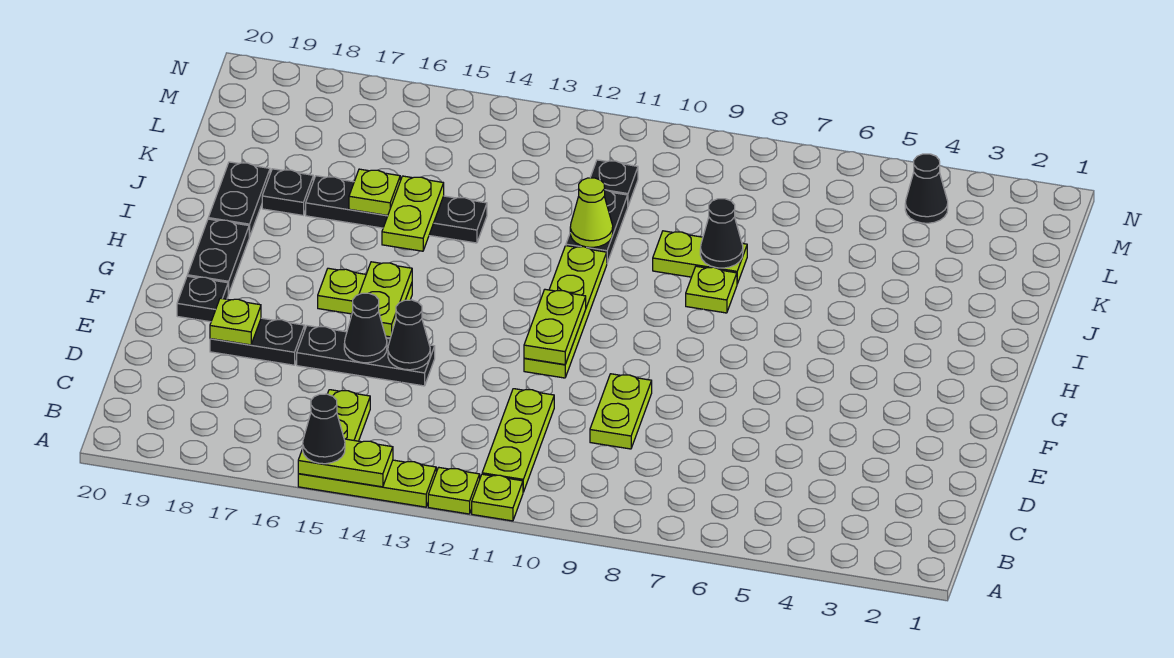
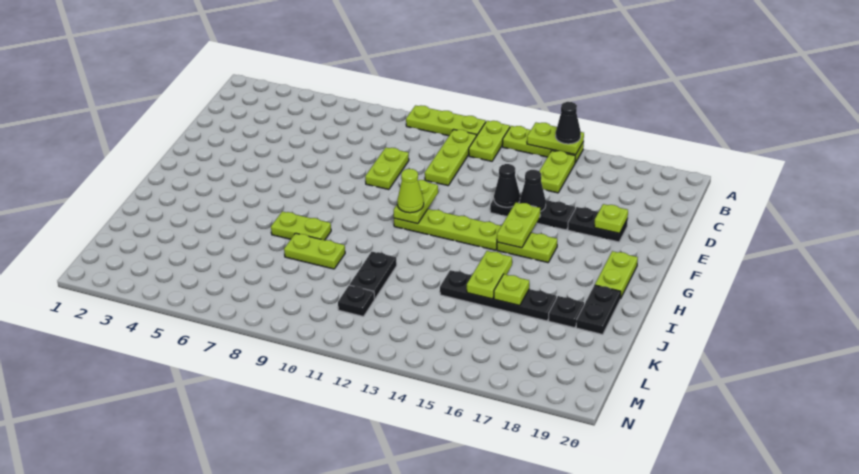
lime 1x1 plate [472,474,523,521] -> lime 1x3 plate [406,105,486,136]
lime 1x1 plate [428,467,480,514] -> lime 1x2 plate [469,121,510,161]
lime 1x4 plate [524,246,607,378] -> lime 1x4 plate turned to [394,209,501,250]
black 1x1 plate [177,276,228,322] -> none
black 1x2 plate [187,219,249,294] -> lime 1x2 plate [595,251,638,299]
lime 1x1 plate [686,266,737,313] -> lime 1x2 plate [271,211,331,240]
black 1x1 cone [700,199,743,268] -> none
lime 1x1 cone [570,178,613,247] -> lime 1x1 cone moved to [397,169,424,213]
black 1x1 cone [905,154,948,223] -> none

